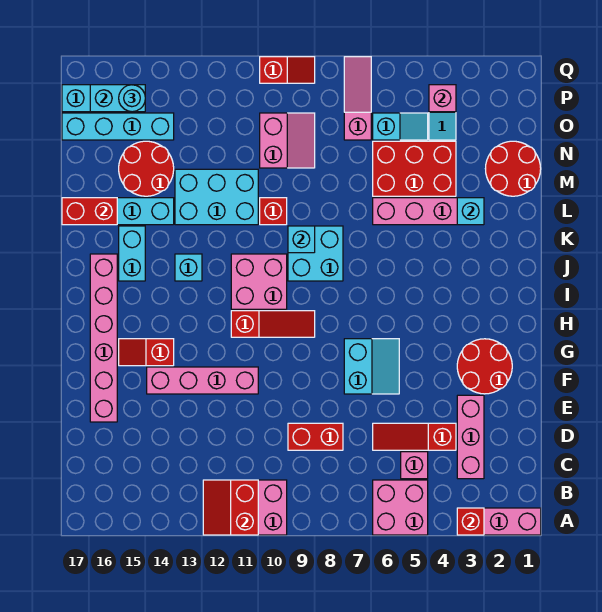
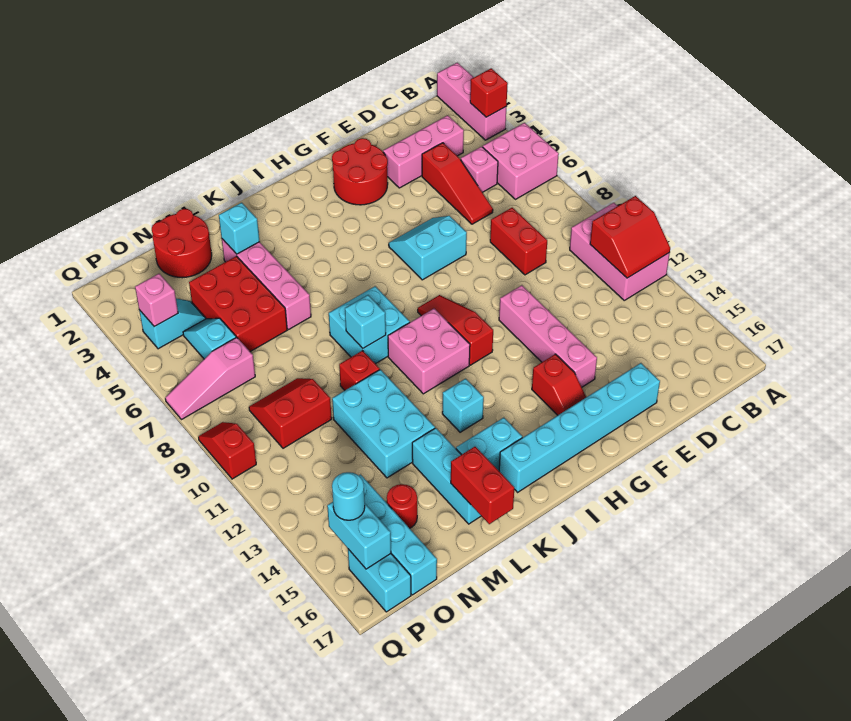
pink 1x6 brick [90,254,117,422] -> cyan 1x6 brick [499,363,660,492]
red 2x2 round brick [119,141,174,196] -> red 1x1 round brick [387,484,417,528]
pink 2x2 slope [260,113,315,168] -> red 2x2 slope [249,378,332,448]

